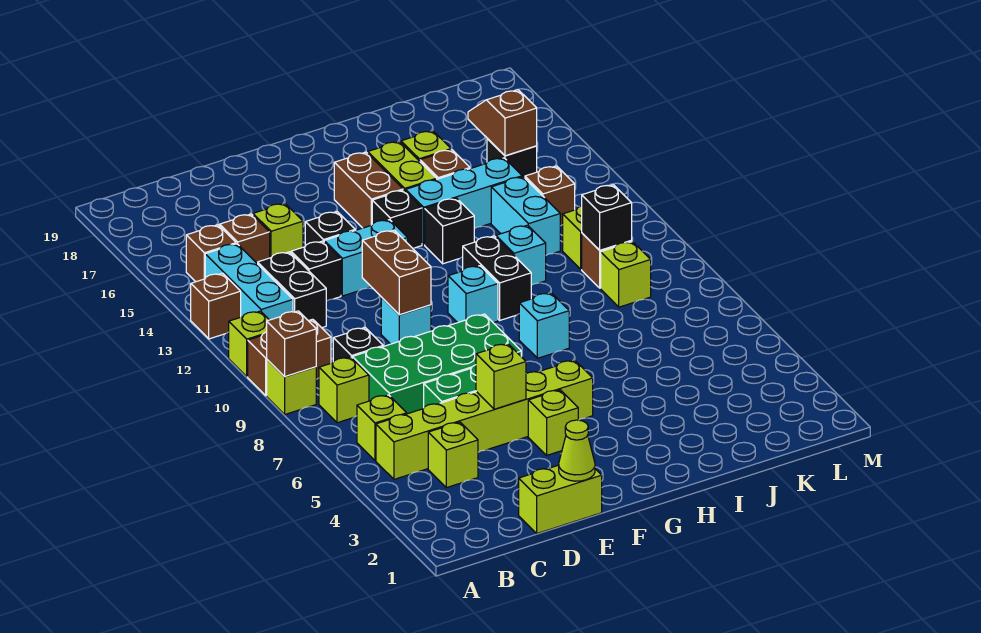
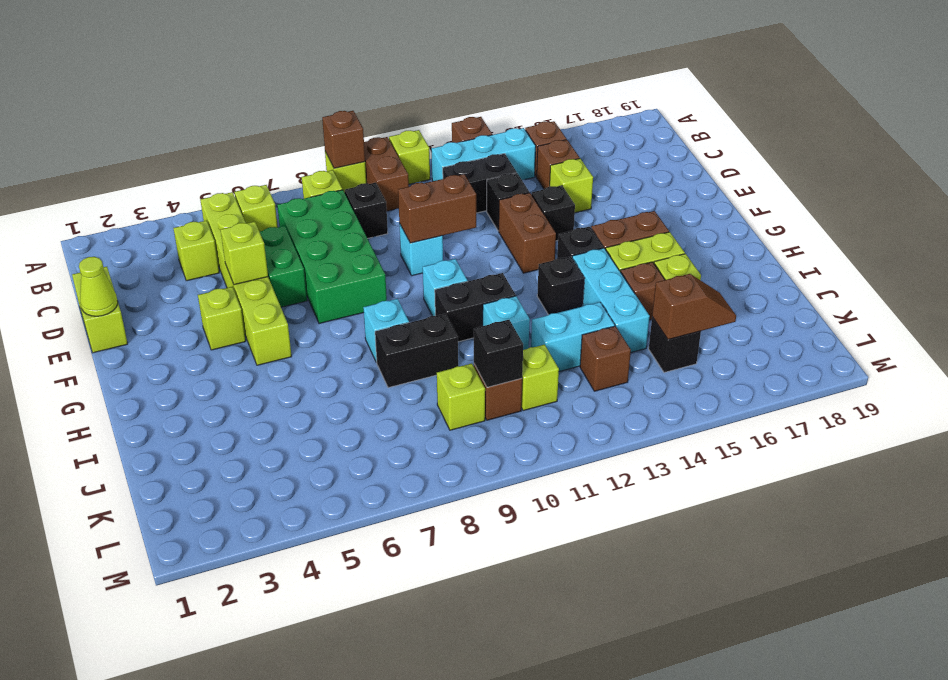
cyan 1x2 brick [324,220,408,296] -> brown 1x2 brick [499,193,556,273]
none -> black 1x2 brick [375,314,458,388]

